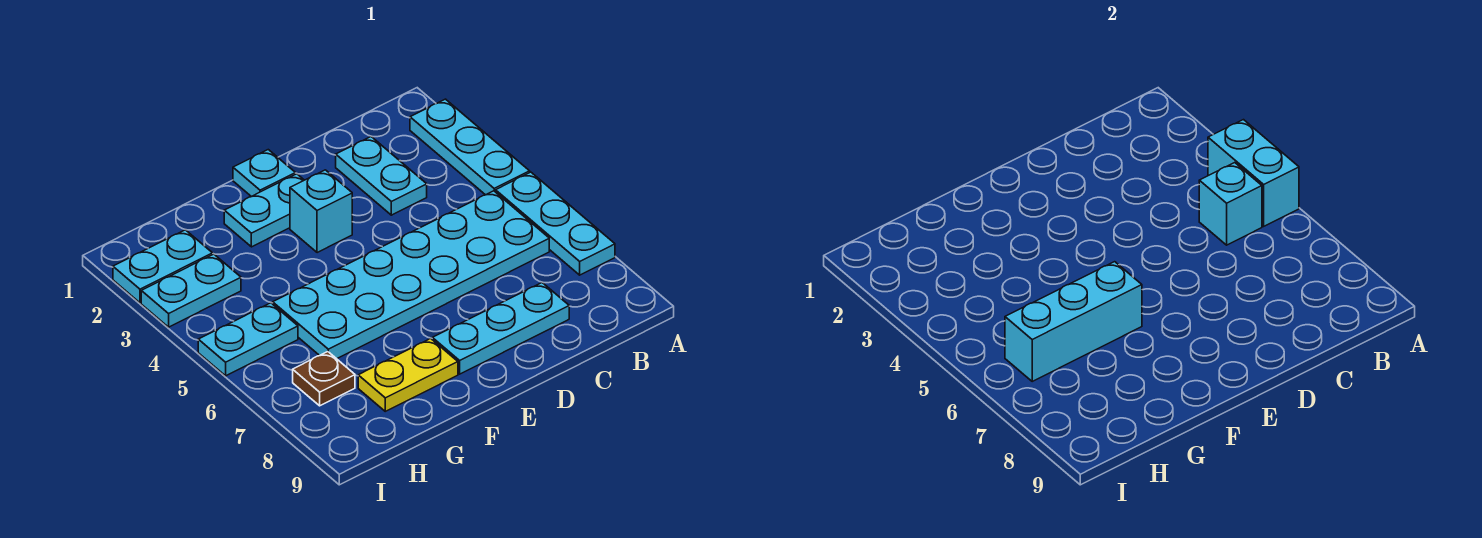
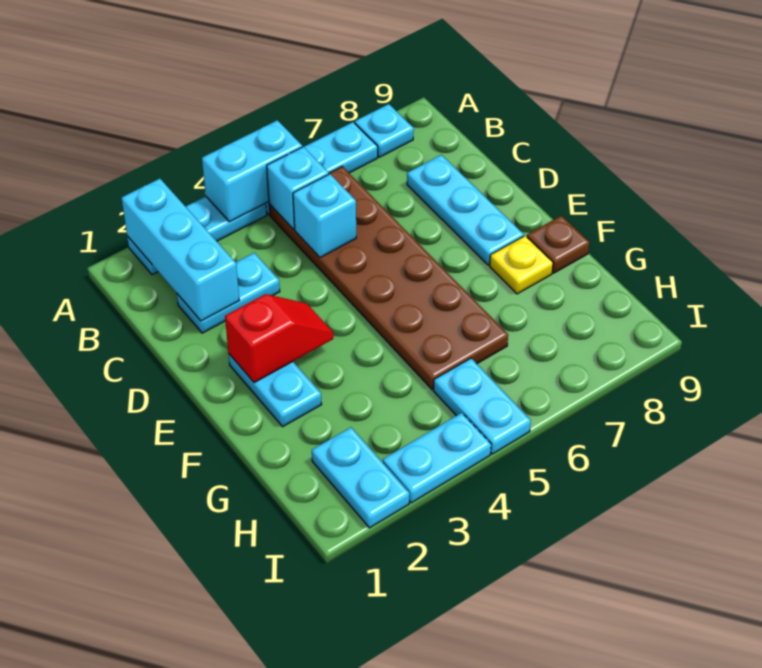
cyan 2x6 plate [273,191,549,359] -> brown 2x6 plate [269,166,508,389]
cyan 1x1 plate [233,150,295,197] -> cyan 1x1 plate moved to [355,104,414,157]
none -> red 1x2 slope [225,294,333,383]
cyan 1x1 brick [290,170,352,253] -> cyan 1x1 brick moved to [293,174,356,257]
cyan 1x3 brick [1005,262,1142,381] -> cyan 1x3 brick moved to [122,179,239,321]
yellow 1x2 plate [358,338,458,411] -> yellow 1x1 plate [490,236,553,294]
cyan 1x2 plate [141,254,241,327] -> cyan 1x2 plate turned to [383,413,491,503]
brown 1x1 plate [293,352,355,406] -> brown 1x1 plate moved to [527,216,589,273]

